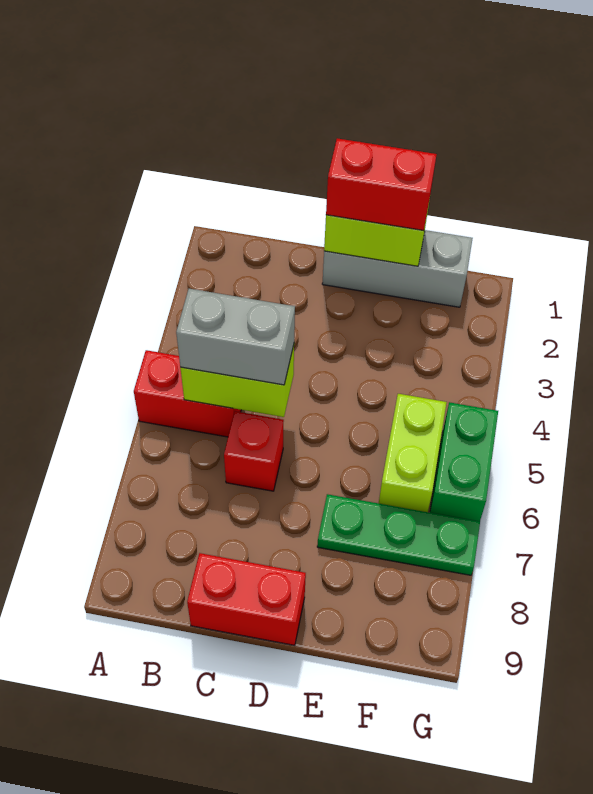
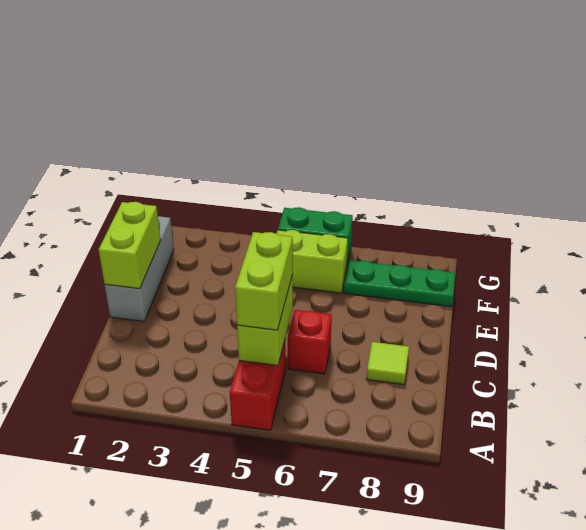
grey 1x2 brick [176,289,295,385] -> lime 1x2 brick [235,232,293,330]
none -> lime 1x1 tile [367,342,409,384]
red 1x2 brick [187,553,306,645] -> none
red 1x2 brick [326,138,437,231] -> none
green 1x3 plate [317,494,480,575] -> green 1x3 plate turned to [343,260,455,307]

